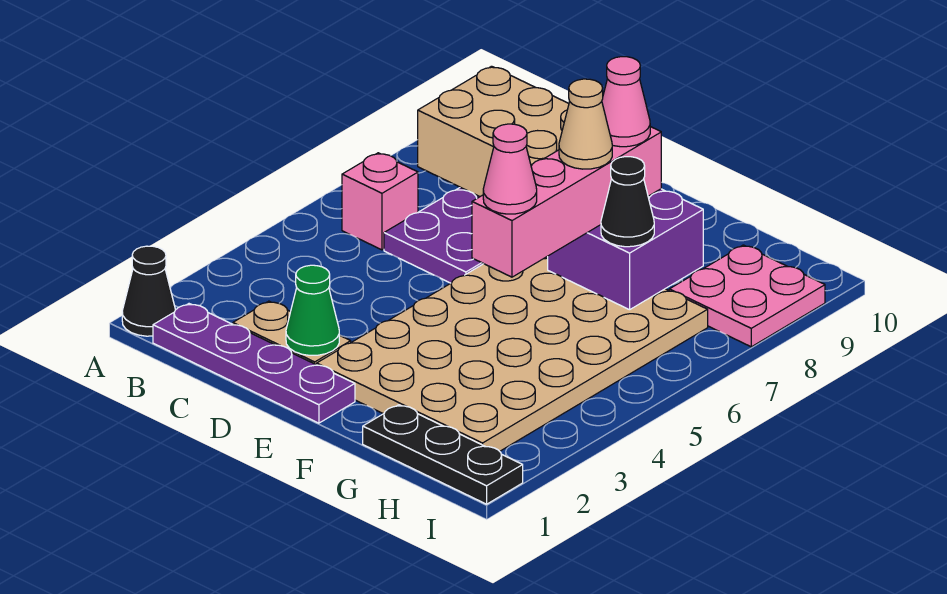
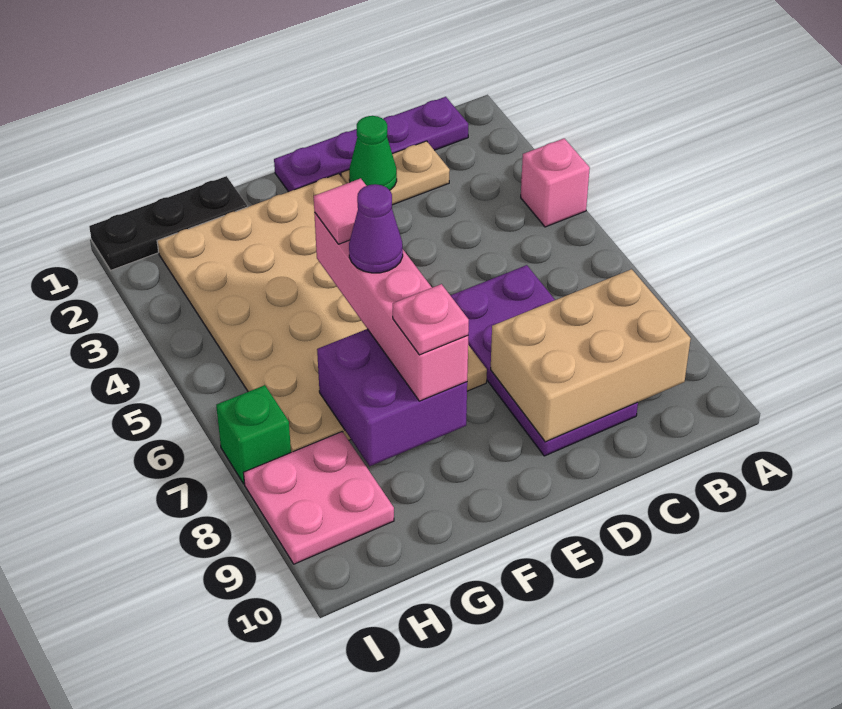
black 1x1 cone [122,246,175,336] -> none
pink 1x1 brick [342,153,418,250] -> pink 1x1 brick moved to [521,138,590,227]
pink 1x1 cone [483,124,537,214] -> pink 1x1 tile [314,178,366,244]
none -> purple 1x1 cone [349,184,403,273]
tan 1x1 cone [559,79,612,169] -> none
pink 1x1 cone [602,57,650,147] -> pink 1x1 plate [393,284,469,355]
black 1x1 cone [601,157,654,247] -> none
none -> green 1x1 brick [216,385,291,484]

